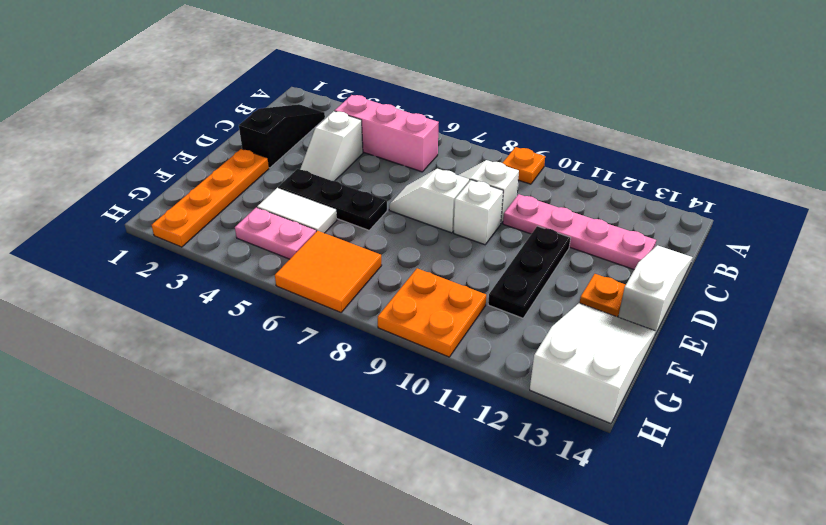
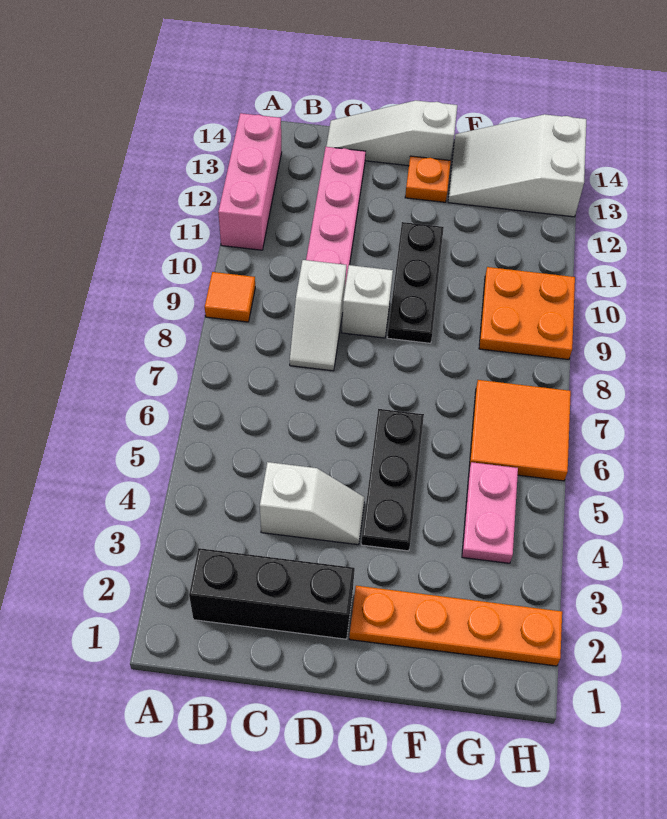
orange 1x1 plate [503,147,545,184] -> orange 1x1 tile [205,272,255,322]
black 1x3 slope [239,104,325,168] -> black 1x3 brick [189,548,355,639]
pink 1x3 brick [335,95,439,172] -> pink 1x3 brick moved to [218,113,282,250]
white 1x2 slope [389,169,469,233] -> none
black 1x3 plate [488,226,570,318] -> black 1x3 plate turned to [387,222,444,343]
white 1x2 tile [257,188,337,233] -> none

